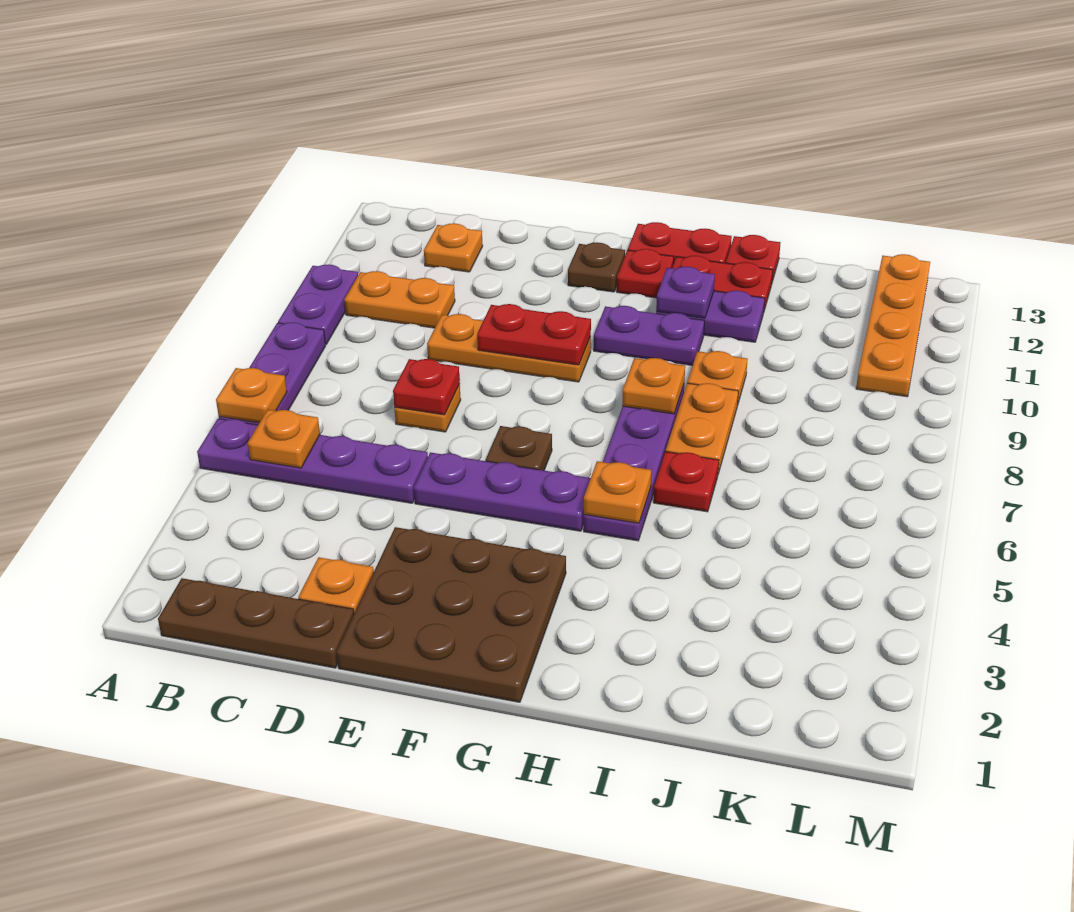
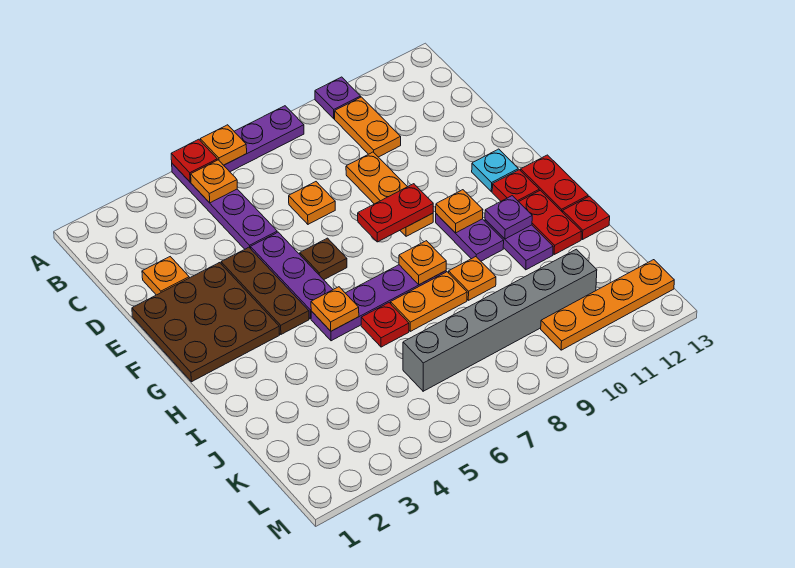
purple 1x2 plate [278,264,358,344] -> purple 1x1 plate [315,77,361,119]
brown 1x3 plate [158,578,354,668] -> brown 1x3 plate moved to [221,247,309,334]
orange 1x1 plate [424,223,483,272] -> orange 1x1 plate moved to [436,190,483,233]
red 1x1 plate [393,359,460,415] -> red 1x1 plate moved to [171,139,217,182]
red 1x2 plate [477,304,591,365] -> red 1x2 plate turned to [358,184,433,242]
brown 1x1 plate [568,242,625,292] -> cyan 1x1 plate [472,149,518,192]
none -> grey 1x6 brick [403,249,597,391]

